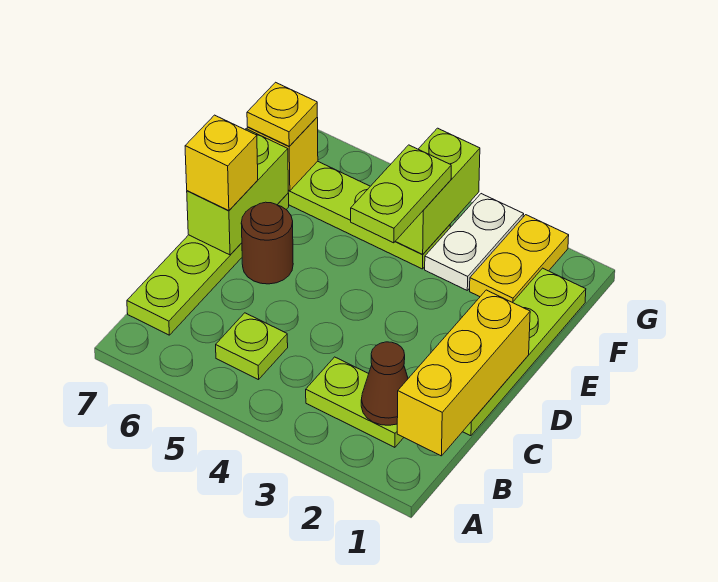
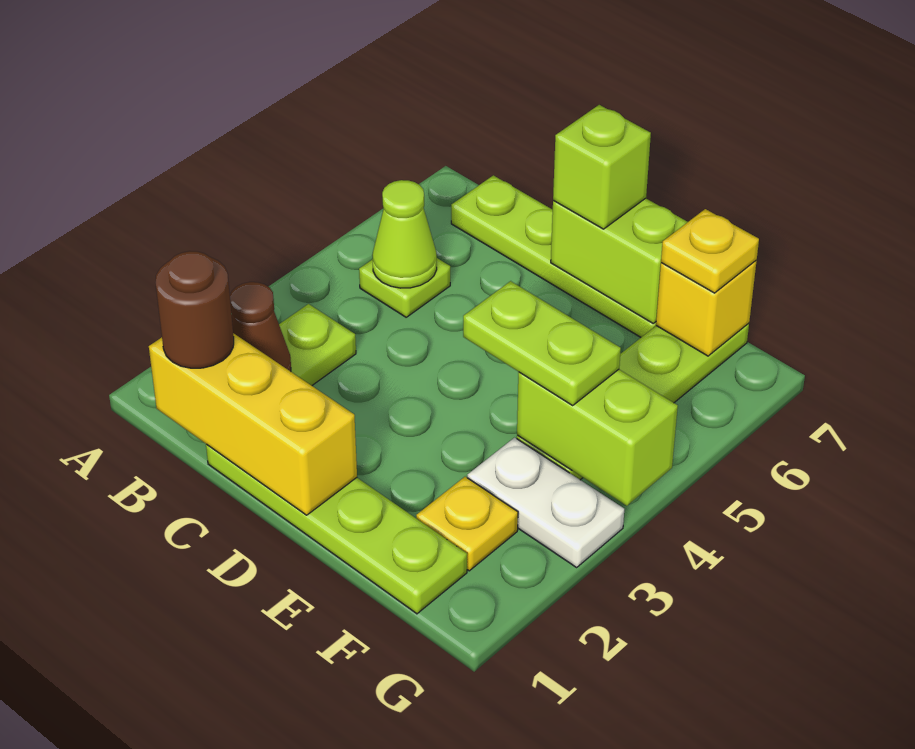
none -> lime 1x1 cone [372,180,437,288]
brown 1x1 round brick [241,202,293,284] -> brown 1x1 round brick moved to [156,251,234,368]
yellow 1x1 brick [185,115,258,211] -> lime 1x1 brick [553,105,651,229]
yellow 1x2 plate [470,215,569,303] -> yellow 1x1 plate [416,477,518,571]

